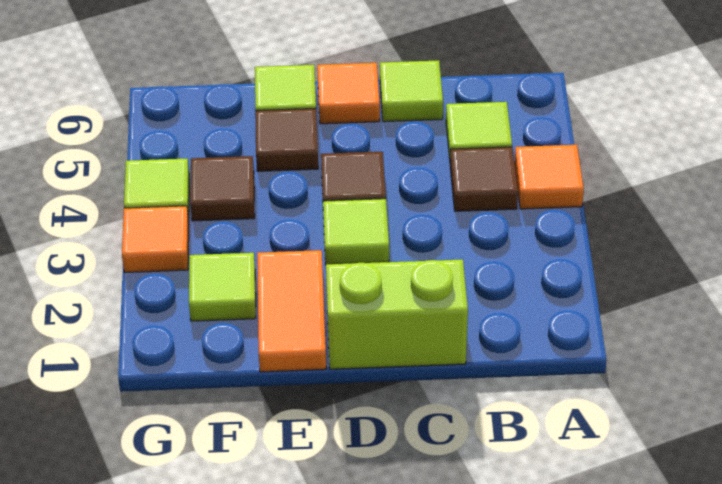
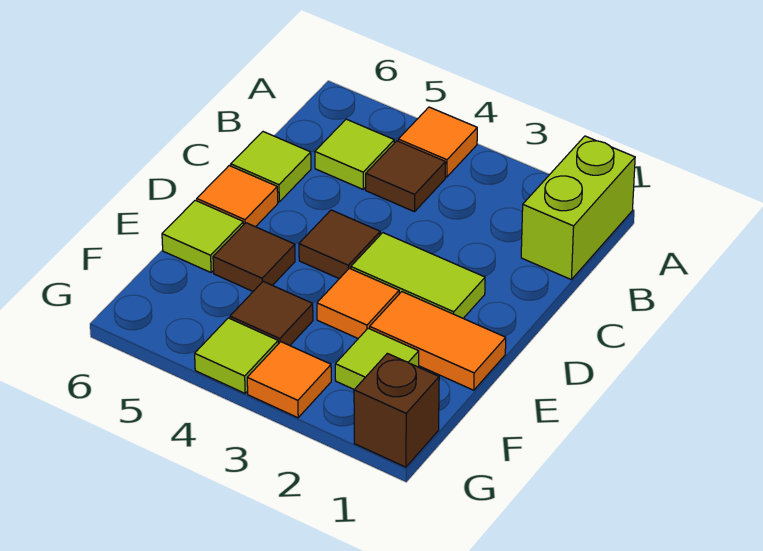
lime 1x2 brick [326,259,468,369] -> lime 1x2 brick moved to [521,136,635,279]
lime 1x1 tile [323,199,389,265] -> lime 1x2 tile [351,233,485,318]
none -> orange 1x1 tile [317,268,399,338]
none -> brown 1x1 brick [354,353,439,467]

